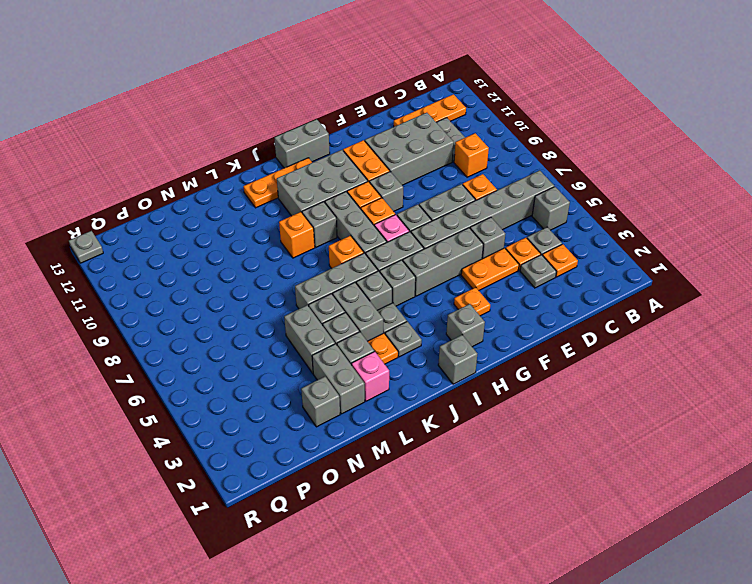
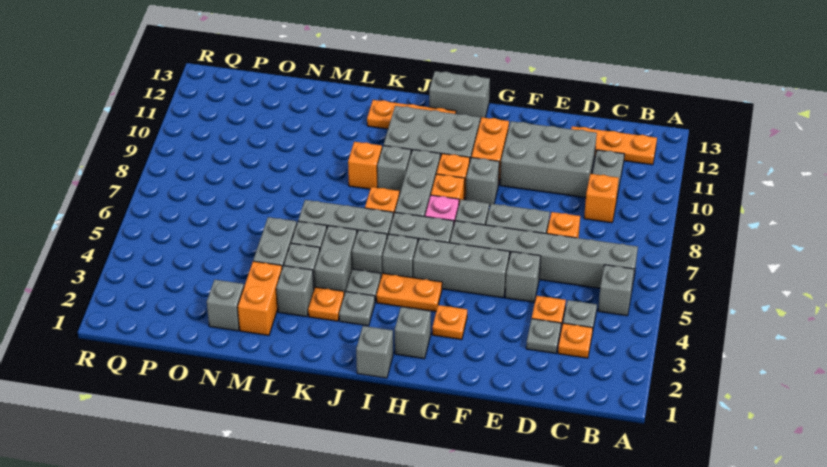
orange 1x2 plate [461,248,519,290] -> orange 1x2 plate moved to [377,273,442,312]
pink 1x1 brick [351,351,389,401] -> none
grey 1x2 brick [312,344,365,414] -> orange 1x2 brick [238,261,282,335]
grey 1x1 plate [69,231,103,263] -> none

